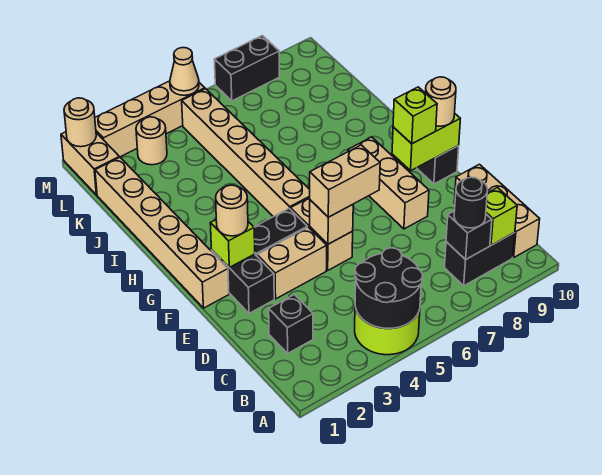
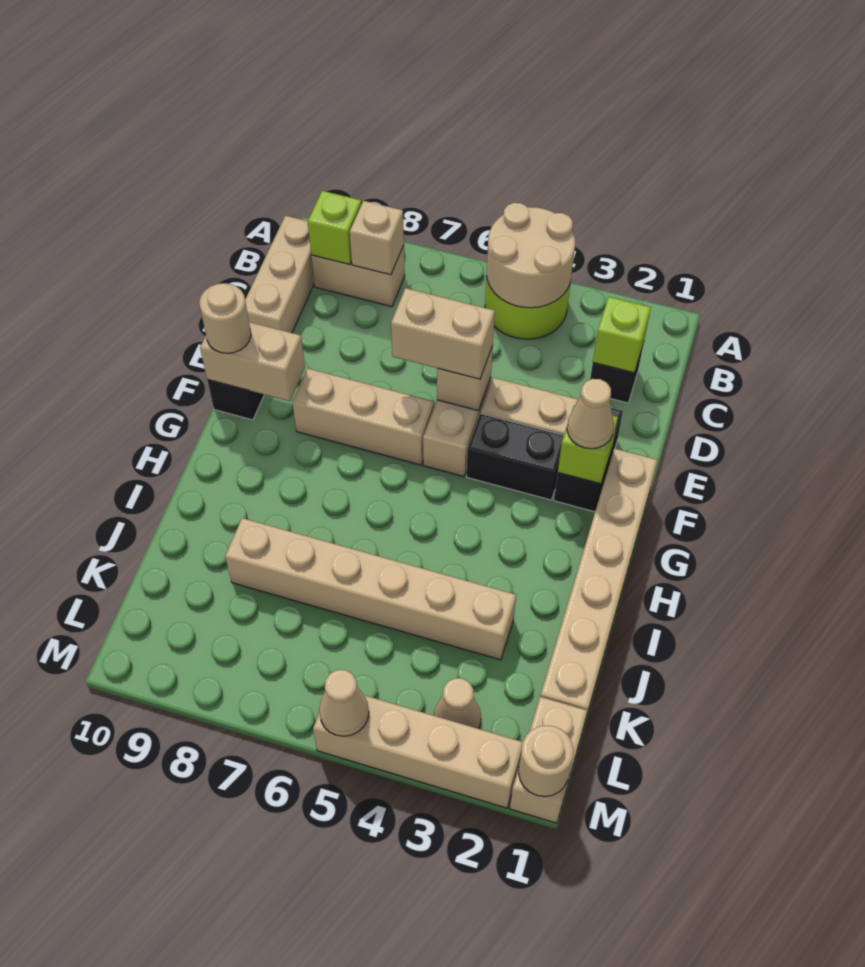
black 2x2 round brick [355,248,423,328] -> tan 2x2 round brick [487,203,575,308]
black 1x2 brick [444,232,515,286] -> tan 1x2 brick [311,245,405,307]
black 1x1 brick [446,211,492,260] -> tan 1x1 brick [350,201,404,275]
black 1x1 round brick [454,177,488,228] -> none
tan 1x3 brick [348,137,429,229] -> tan 1x3 brick turned to [292,368,434,465]
tan 1x1 round brick [216,185,248,236] -> tan 1x1 cone [567,379,614,449]
lime 1x2 brick [392,114,460,171] -> tan 1x2 brick [200,322,305,401]
lime 1x1 brick [393,87,437,144] -> lime 1x1 brick moved to [593,297,651,373]
tan 1x6 brick [182,89,310,217] -> tan 1x6 brick turned to [225,518,516,660]
tan 1x1 round brick [136,117,167,165] -> tan 1x1 cone [434,678,481,729]
black 1x2 brick [214,36,279,101] -> none

